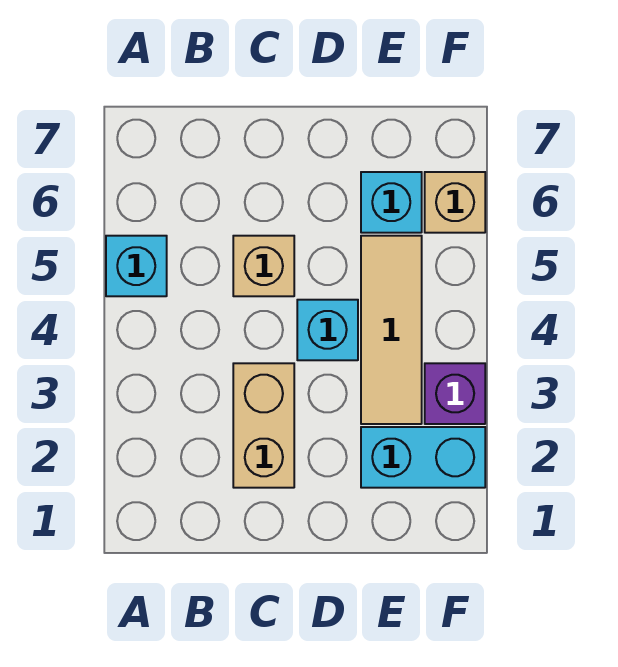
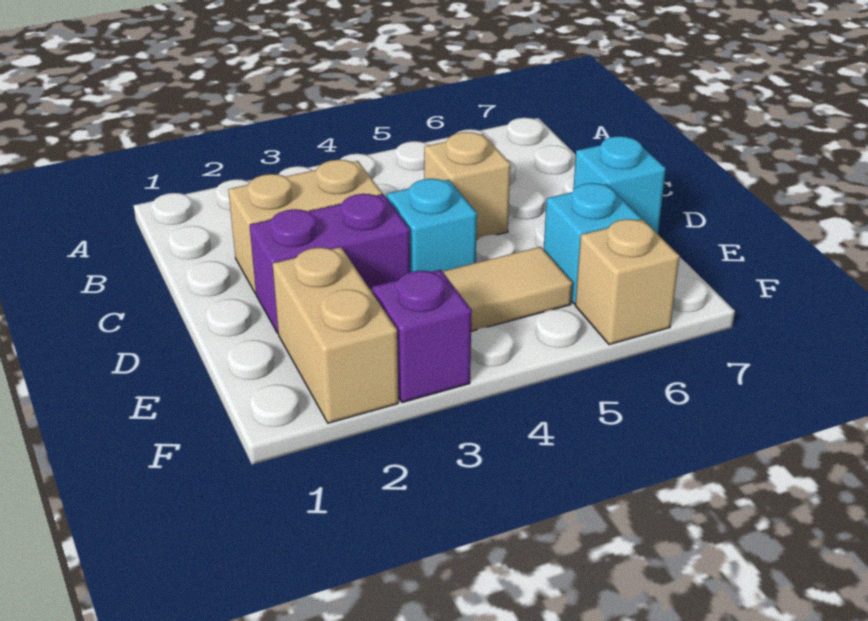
cyan 1x1 brick [106,236,167,296] -> cyan 1x1 brick moved to [573,136,666,234]
none -> purple 1x2 brick [250,194,410,333]
cyan 1x2 brick [361,427,485,488] -> tan 1x2 brick [273,247,398,423]

